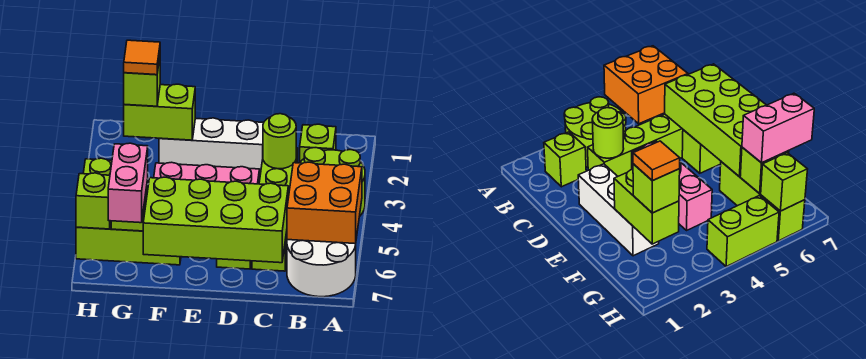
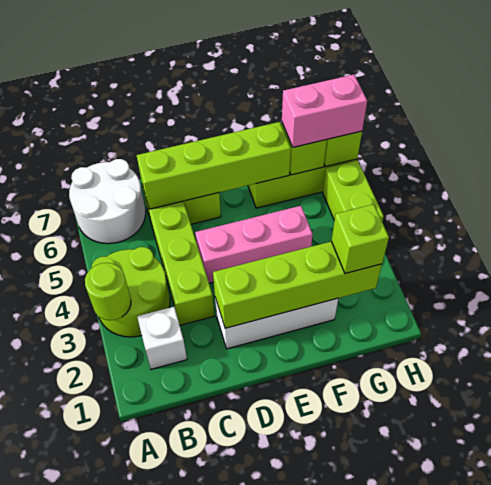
orange 2x2 brick [287,162,362,244] -> none
lime 1x1 brick [300,124,336,162] -> white 1x1 brick [137,307,187,369]
lime 1x1 round brick [263,114,296,169] -> lime 1x1 round brick moved to [85,263,131,320]
lime 2x4 brick [143,177,288,263] -> lime 1x4 brick [137,122,291,209]
lime 1x2 brick [124,84,195,140] -> lime 1x4 brick [213,242,382,328]
orange 1x1 tile [124,40,160,75] -> none
pink 1x2 brick [108,143,148,223] -> pink 1x2 brick turned to [282,75,367,147]

